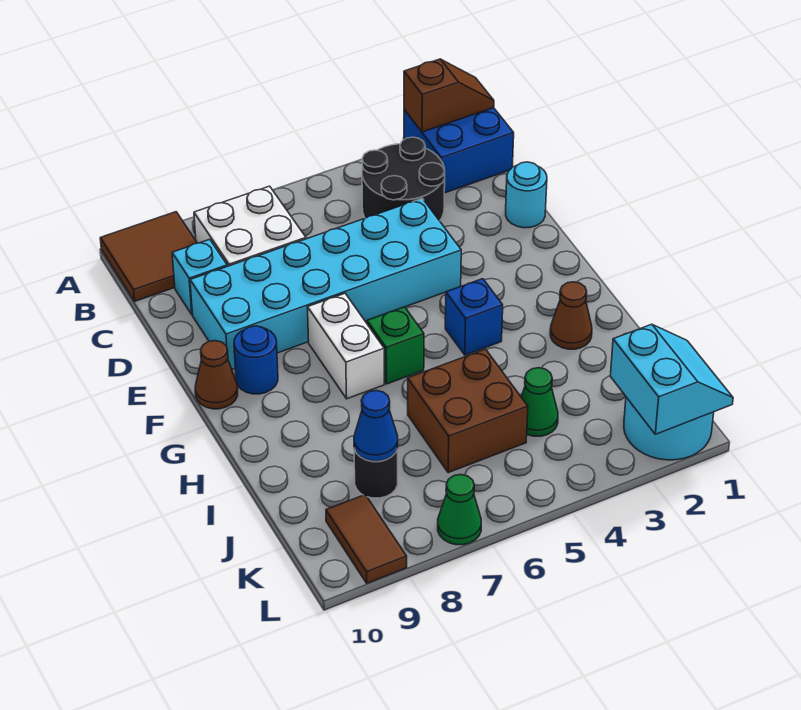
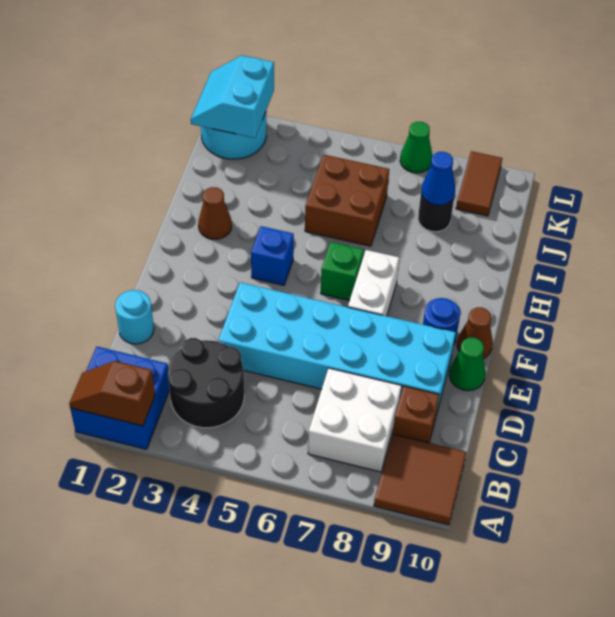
cyan 1x1 brick [172,239,227,315] -> brown 1x1 brick [393,386,440,443]
green 1x1 cone [521,368,558,436] -> green 1x1 cone moved to [449,338,485,391]

